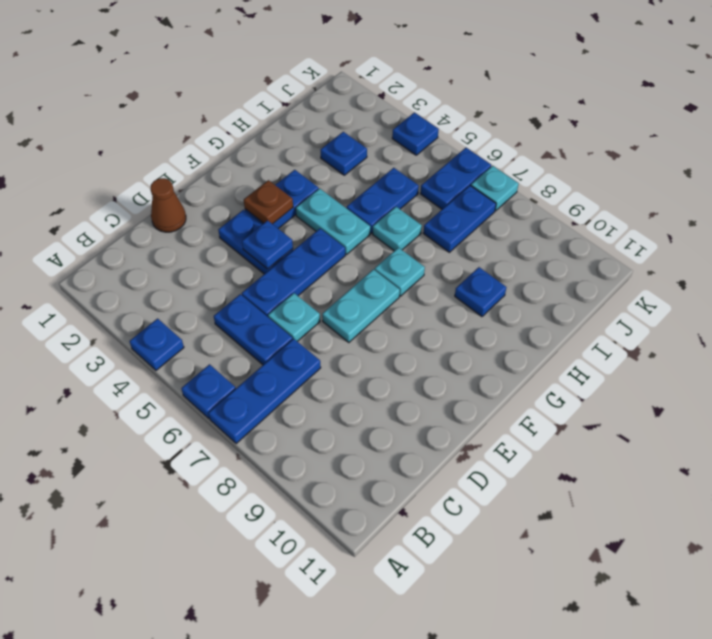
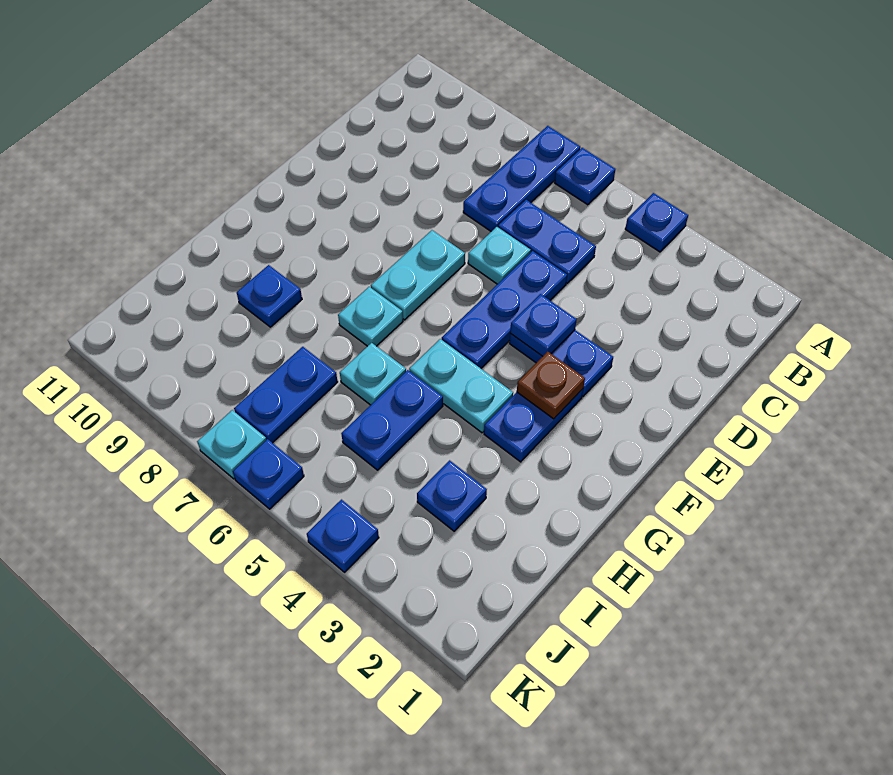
brown 1x1 cone [151,178,186,232] -> none
blue 1x2 plate [420,148,491,209] -> blue 1x1 plate [233,439,304,509]

